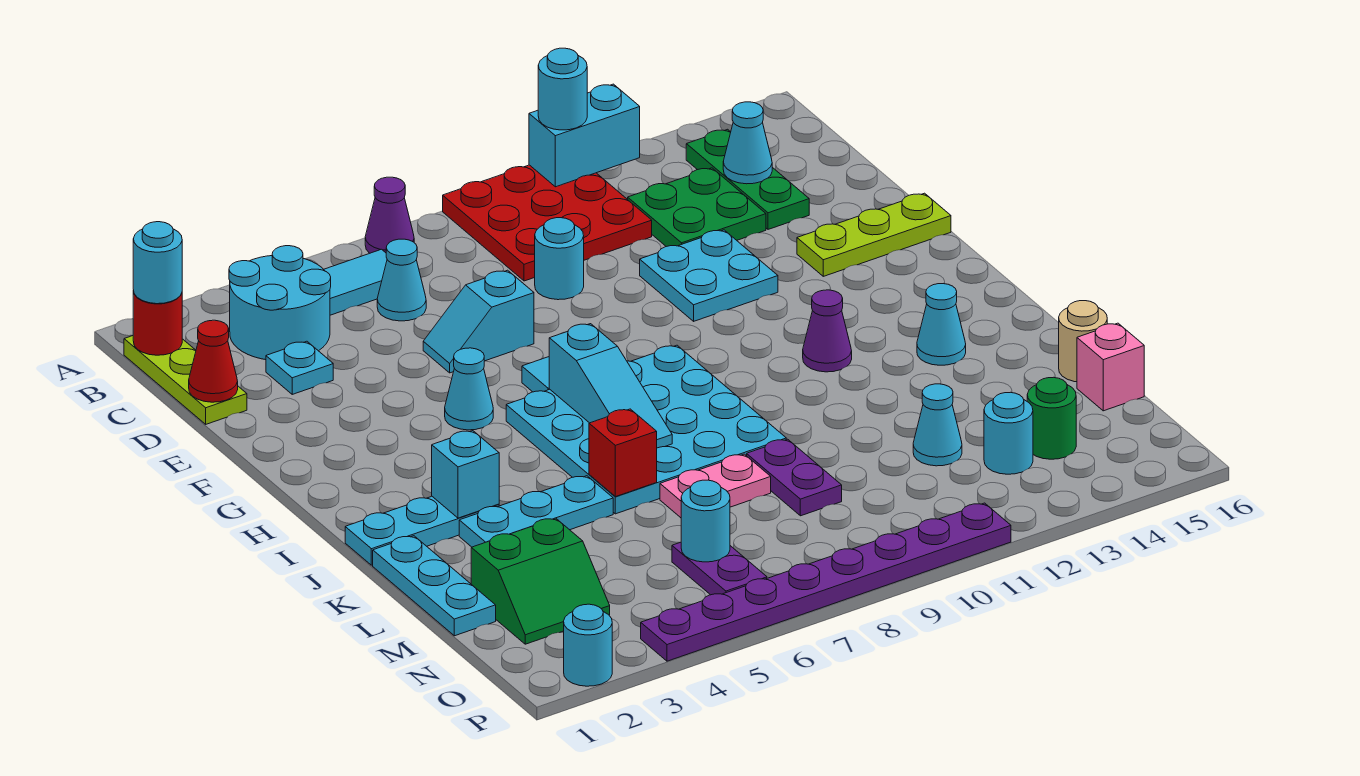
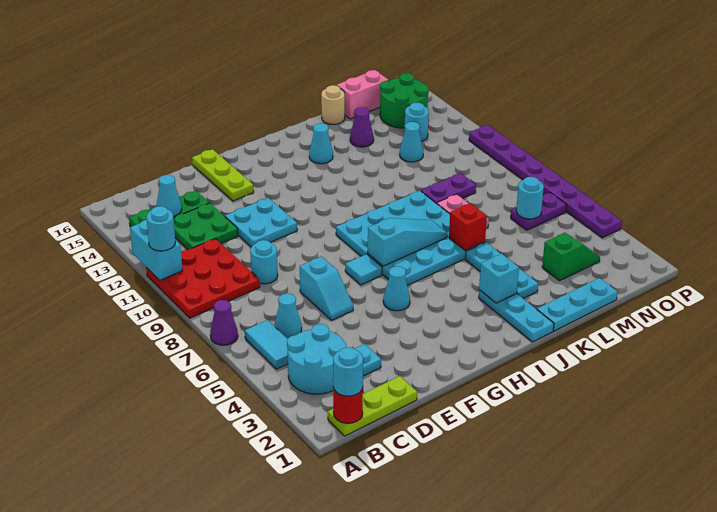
red 1x1 cone [189,320,238,402] -> none
purple 1x1 cone [803,290,852,372] -> purple 1x1 cone moved to [350,107,374,147]
green 2x2 slope [471,518,610,644] -> green 1x2 slope [542,233,600,281]
pink 1x1 brick [1077,323,1144,411] -> pink 1x2 brick [337,70,389,119]
green 1x1 round brick [1027,377,1076,459] -> green 2x2 round brick [380,73,429,128]
cyan 1x1 round brick [564,604,612,686] -> none

